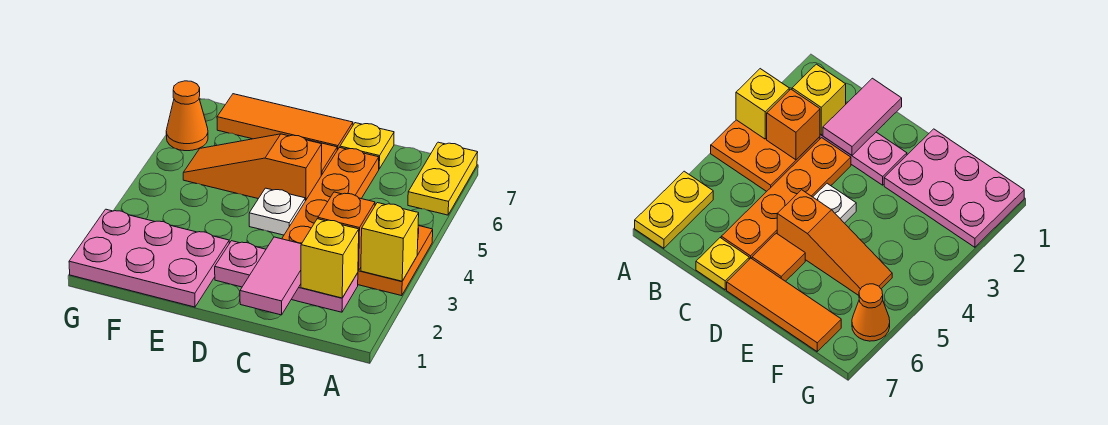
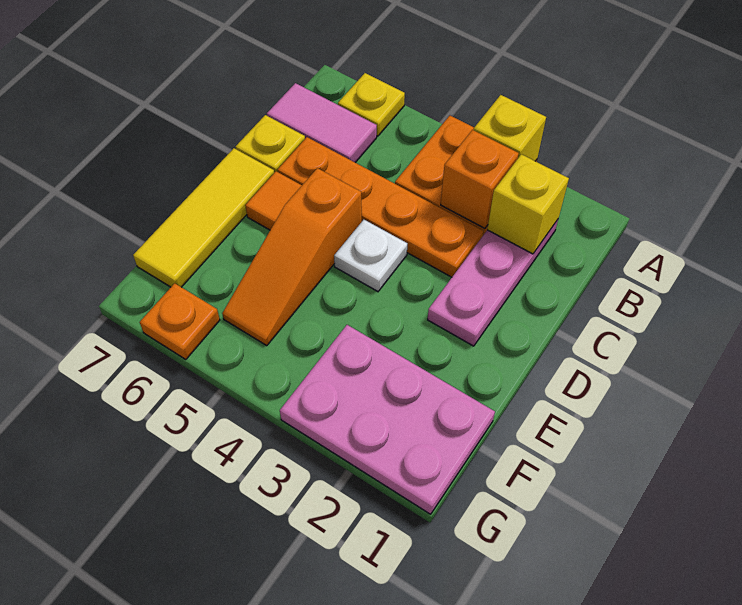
yellow 1x2 plate [408,142,478,215] -> yellow 1x1 plate [338,73,405,136]
pink 1x2 tile [240,237,301,315] -> pink 1x2 tile moved to [267,83,377,163]
orange 1x3 tile [217,94,353,150] -> yellow 1x3 tile [133,148,274,287]
pink 2x3 plate [69,209,229,307] -> pink 2x3 plate turned to [280,325,495,514]
orange 1x1 cone [166,81,208,151] -> orange 1x1 plate [140,283,220,359]

